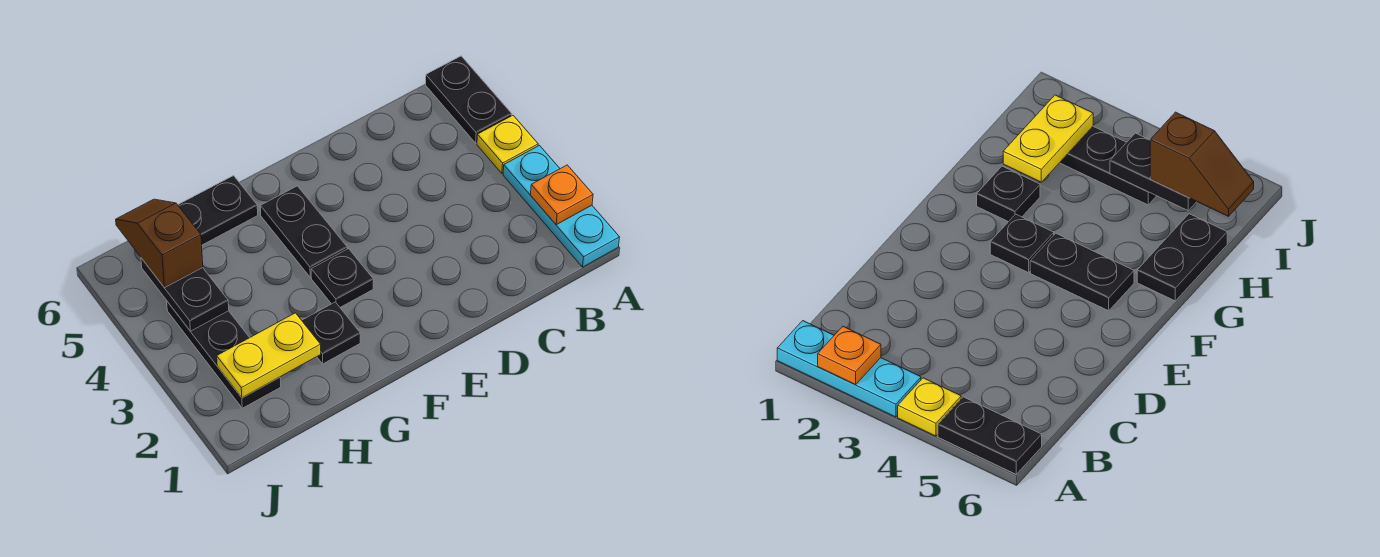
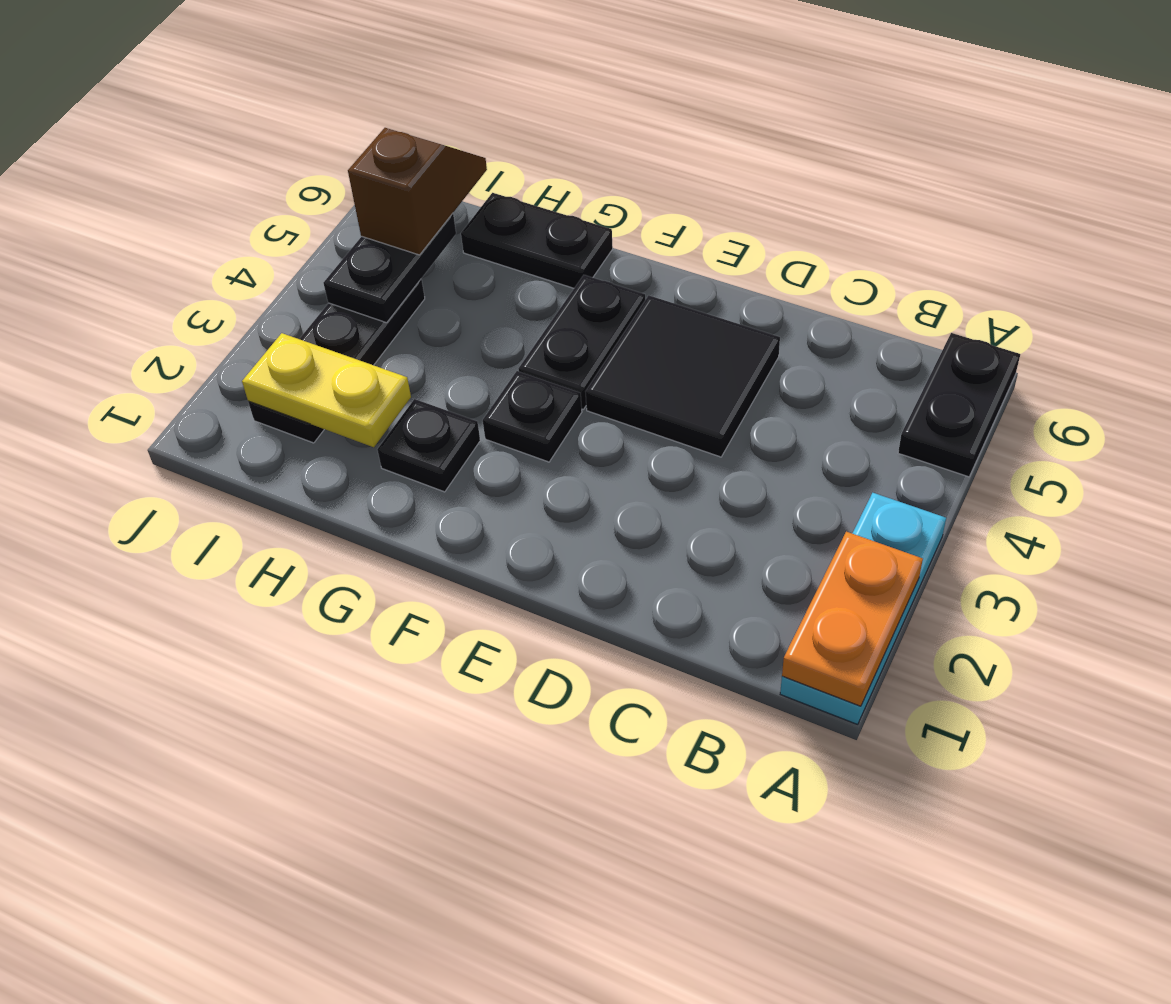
orange 1x1 plate [531,165,593,225] -> orange 1x2 plate [782,532,923,706]
yellow 1x1 plate [477,115,538,174] -> none
none -> black 2x2 tile [585,295,780,457]

